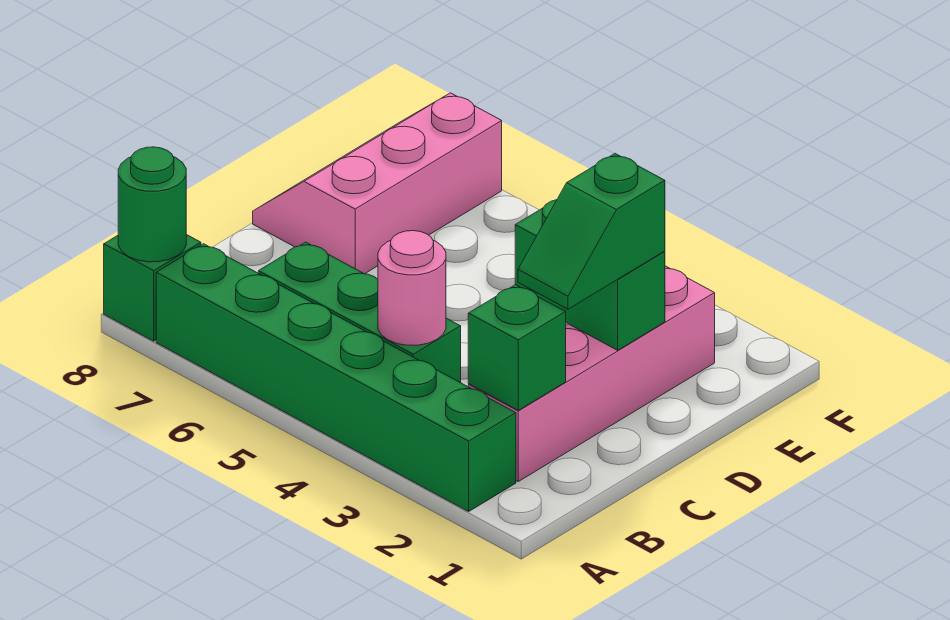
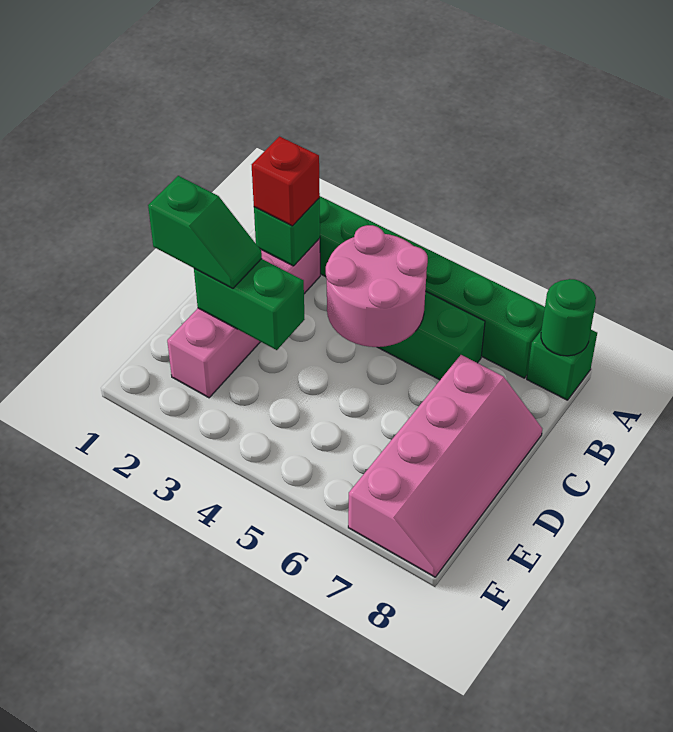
none -> red 1x1 brick [252,136,320,226]
pink 1x1 round brick [378,231,446,345] -> pink 2x2 round brick [326,225,428,347]
green 1x2 slope [518,154,665,309] -> green 1x2 slope turned to [148,176,262,288]
pink 2x3 slope [253,93,502,274] -> pink 2x4 slope [348,355,542,577]

